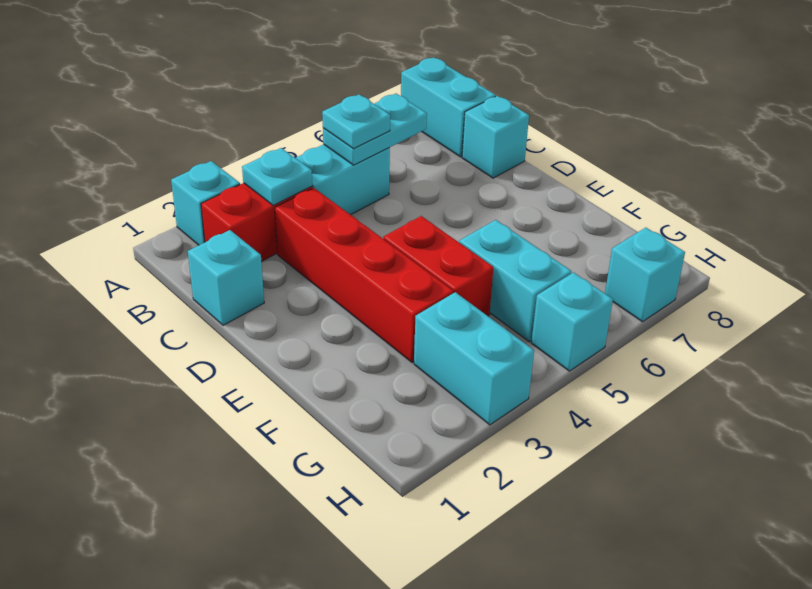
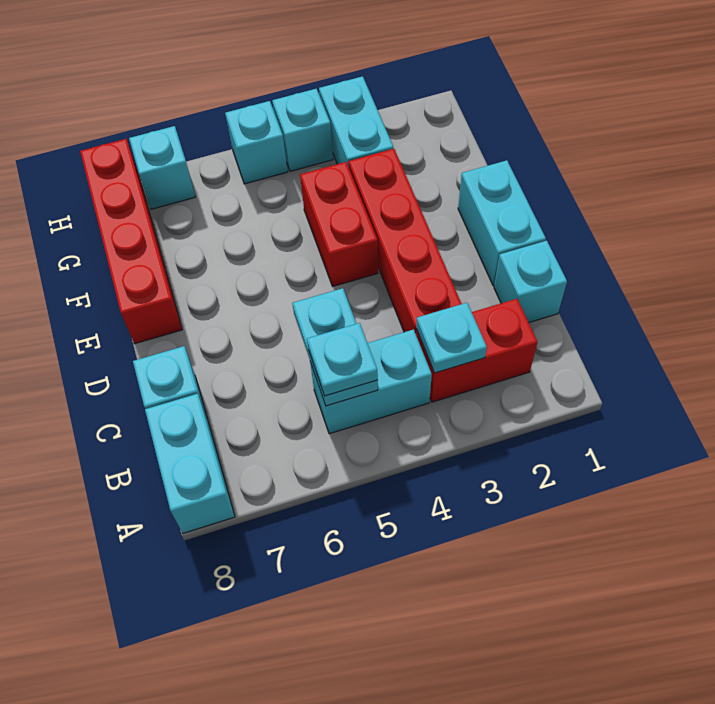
cyan 1x1 brick [171,161,240,245] -> cyan 1x1 brick moved to [272,89,333,171]
cyan 1x2 plate [323,94,427,165] -> cyan 1x2 plate turned to [292,288,378,406]
none -> red 1x4 brick [80,139,182,344]
cyan 1x2 brick [459,220,571,342] -> cyan 1x2 brick moved to [458,160,546,286]

